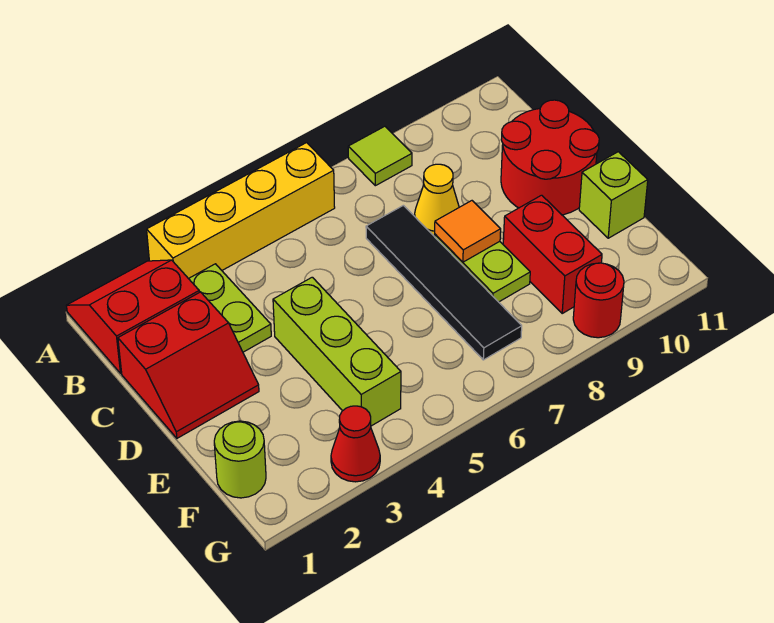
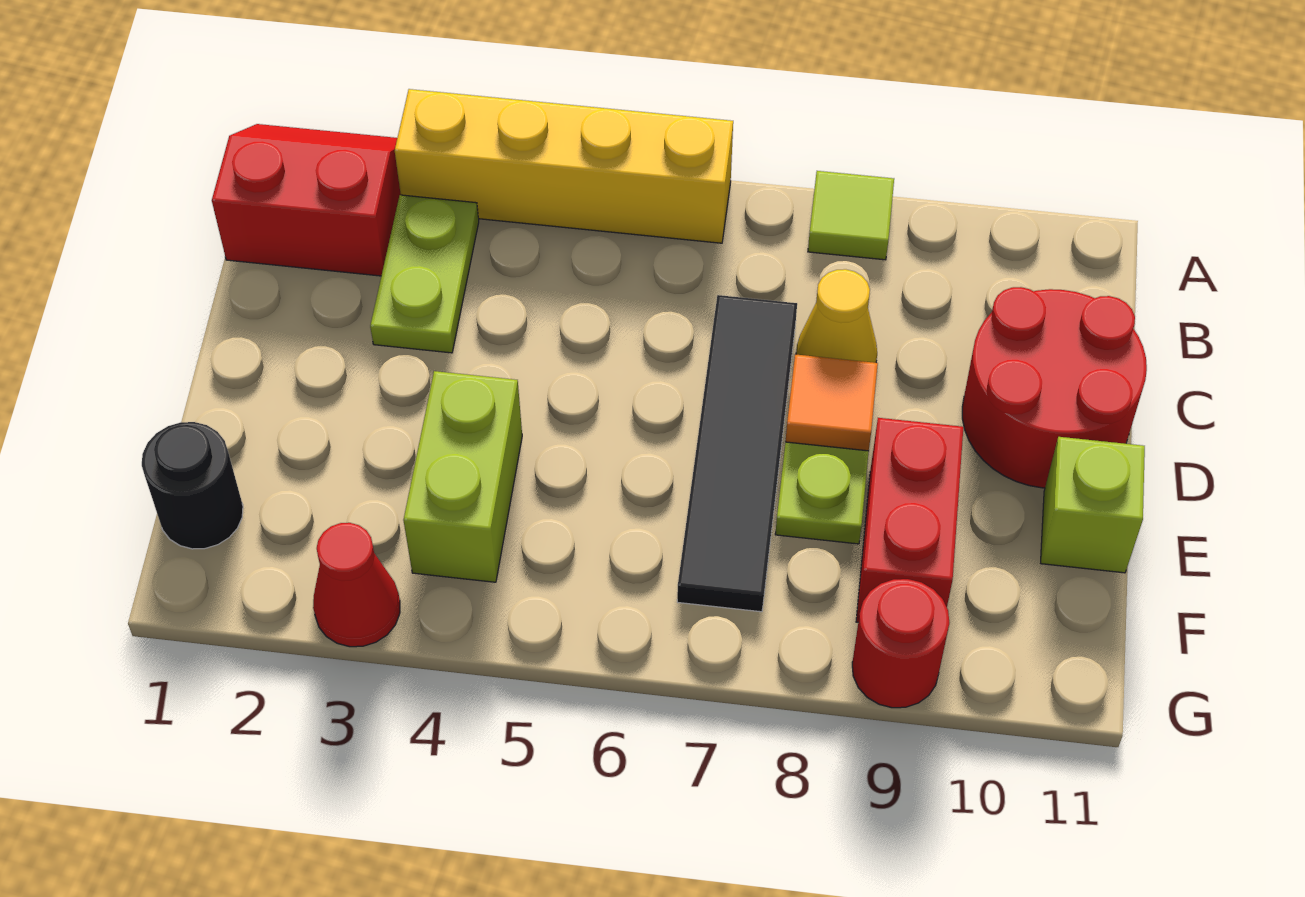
red 2x2 slope [118,292,259,438] -> none
lime 1x3 brick [273,277,401,426] -> lime 1x2 brick [403,371,522,582]
lime 1x1 round brick [214,421,266,498] -> black 1x1 round brick [142,422,243,549]

